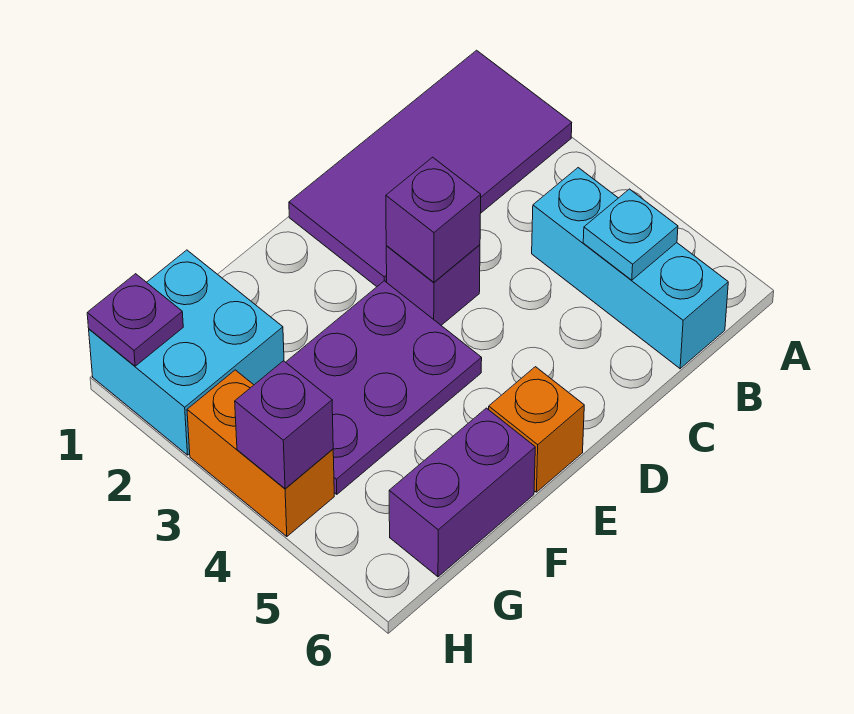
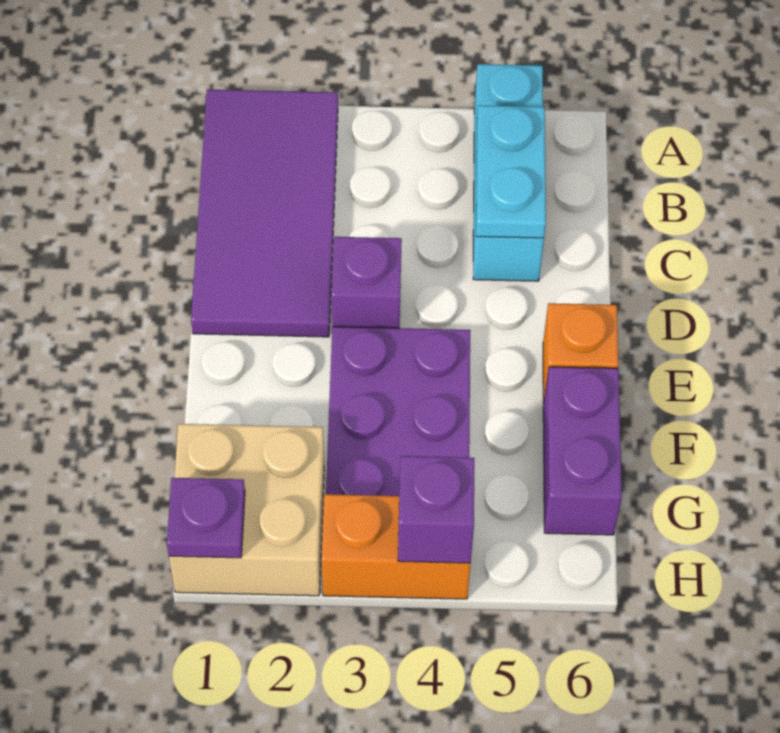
cyan 1x3 brick [532,168,728,369] -> cyan 1x3 brick turned to [473,64,544,281]
cyan 1x1 plate [583,189,678,280] -> cyan 1x2 plate [476,105,546,238]
purple 1x1 brick [386,157,481,282] -> none
cyan 2x2 brick [89,250,284,455] -> tan 2x2 brick [169,424,324,596]

